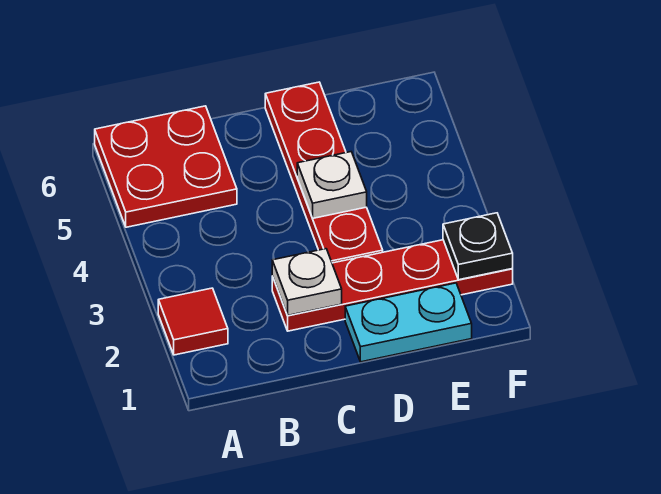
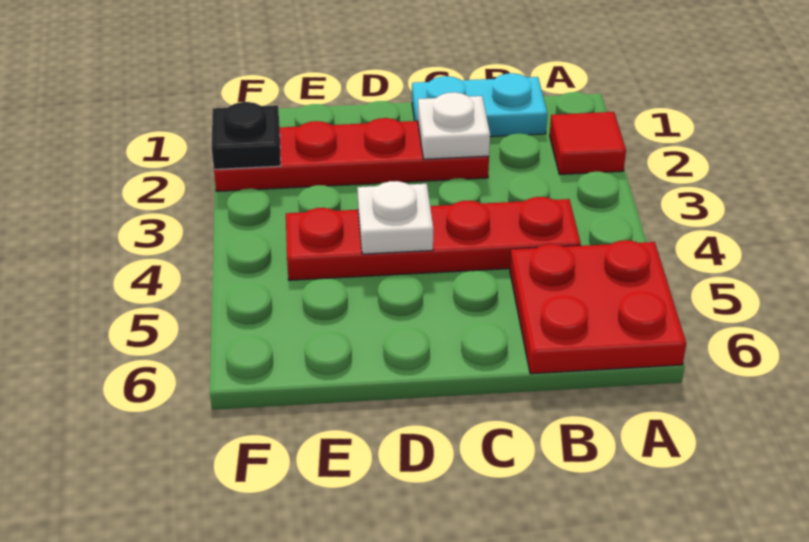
cyan 1x2 plate [345,283,472,362] -> cyan 1x2 plate moved to [412,73,547,137]
red 1x4 plate [265,82,383,263] -> red 1x4 plate turned to [286,197,581,280]

